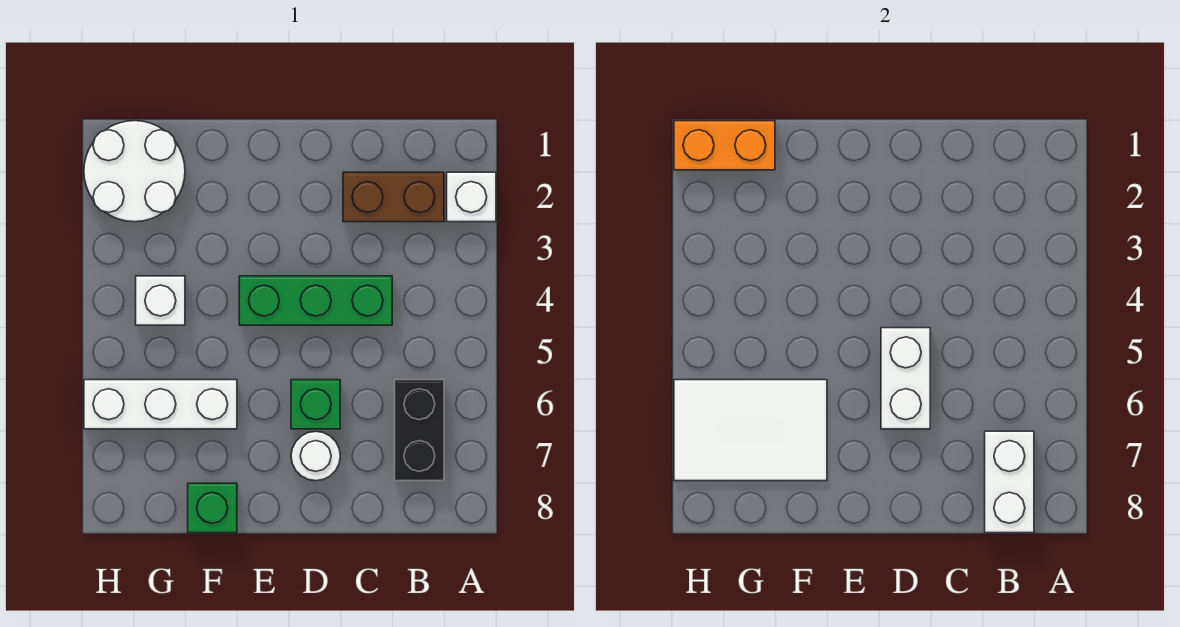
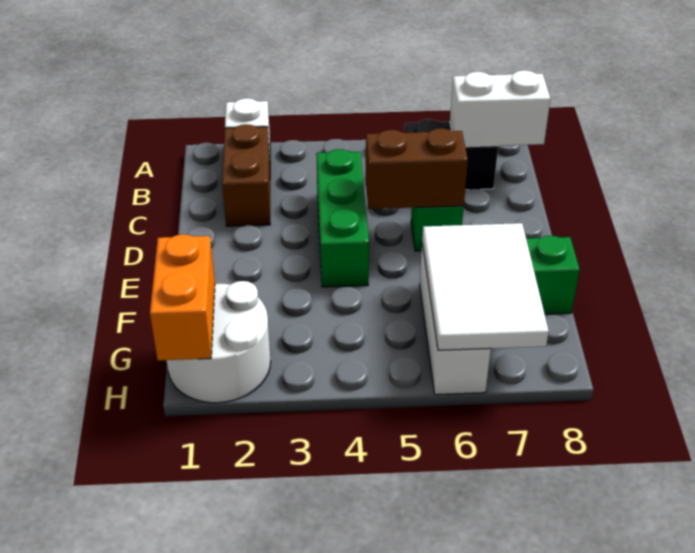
white 1x2 brick [881,328,930,429] -> brown 1x2 brick [366,128,468,209]
white 1x1 round brick [291,431,340,481] -> none
white 1x1 brick [136,276,185,325] -> none

